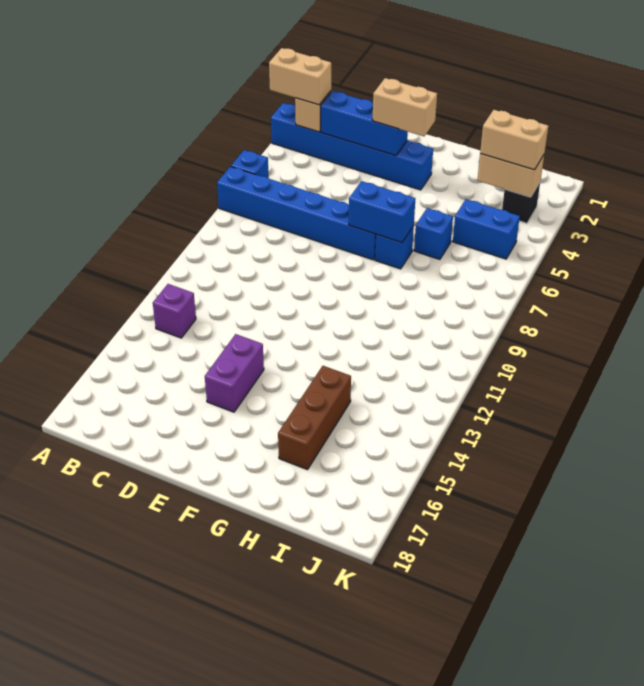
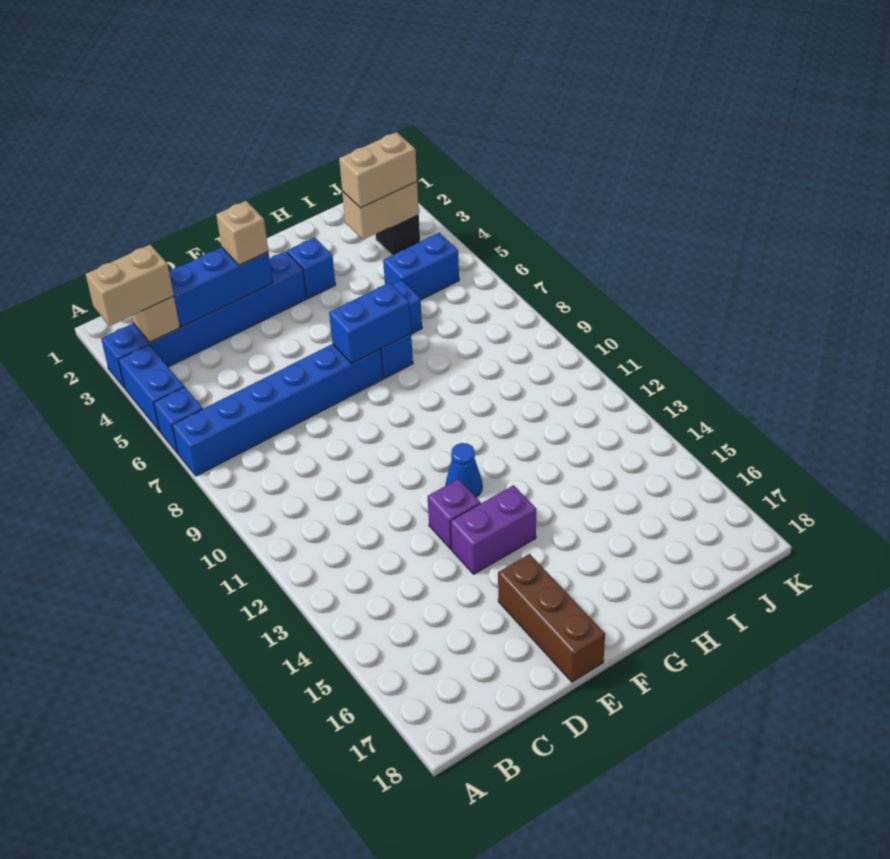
none -> blue 1x2 brick [118,345,184,431]
purple 1x1 brick [153,284,196,338] -> purple 1x1 brick moved to [428,479,480,549]
tan 1x2 brick [372,78,437,136] -> tan 1x1 brick [216,201,268,265]
purple 1x2 brick [205,334,264,412] -> purple 1x2 brick turned to [450,485,536,574]
none -> blue 1x1 cone [446,443,482,497]
none -> blue 1x1 brick [287,237,335,299]
brown 1x3 brick [278,366,351,470] -> brown 1x3 brick moved to [498,554,605,682]

